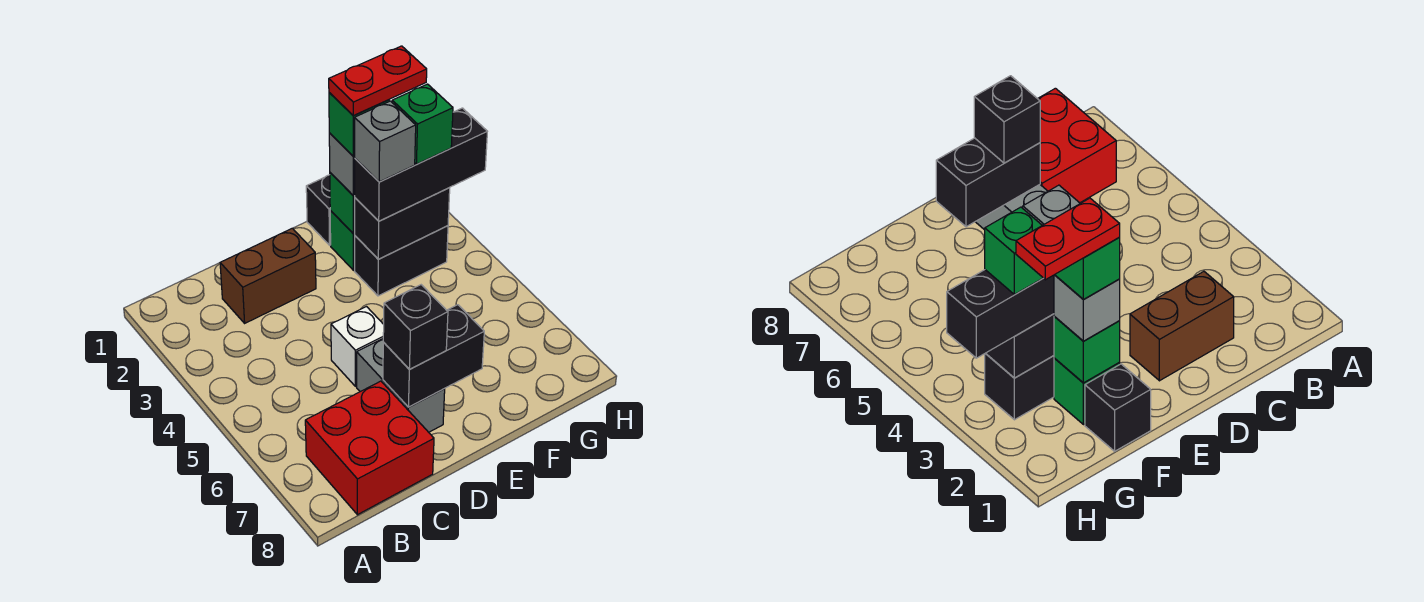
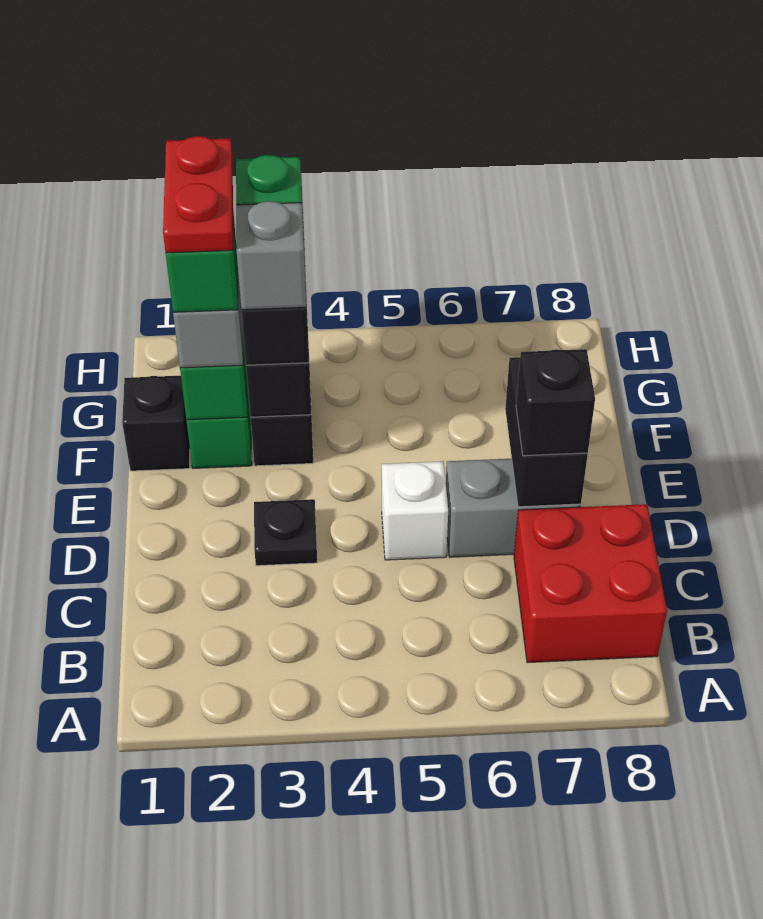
brown 1x2 brick [220,228,316,323] -> none
none -> black 1x1 plate [254,499,317,566]

